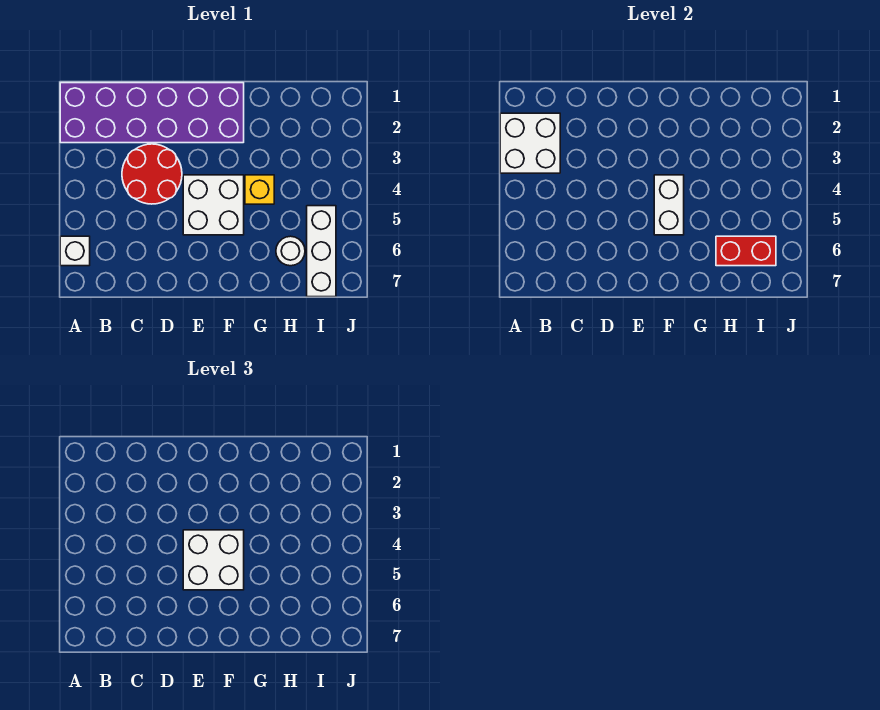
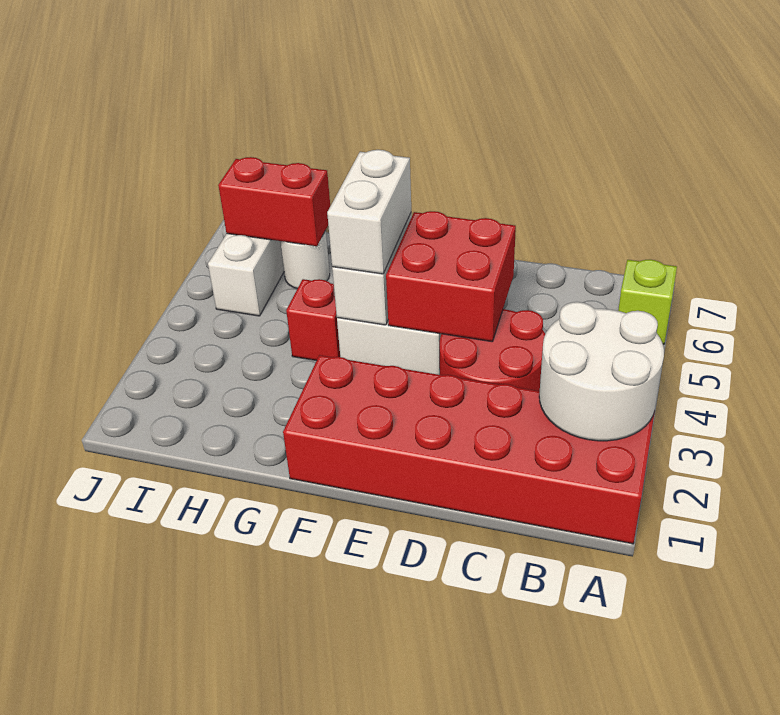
purple 2x6 brick [60,83,244,143] -> red 2x6 brick [283,355,655,544]
white 2x2 brick [500,113,560,173] -> white 2x2 round brick [539,302,664,441]
white 1x1 brick [60,236,90,266] -> lime 1x1 brick [618,260,677,344]
none -> red 2x2 brick [386,211,516,342]
white 2x2 brick [183,530,244,590] -> white 1x2 brick [327,150,411,274]
yellow 1x1 brick [245,175,274,204] -> red 1x1 brick [286,279,340,361]

